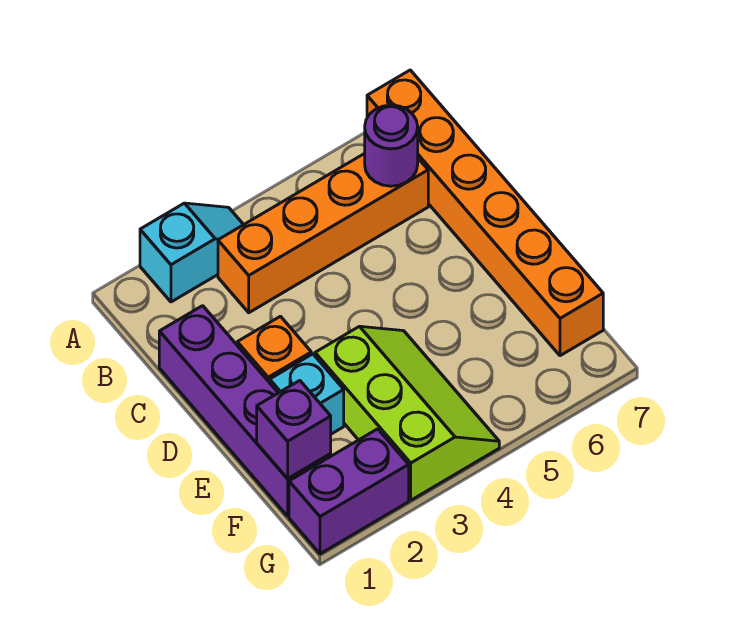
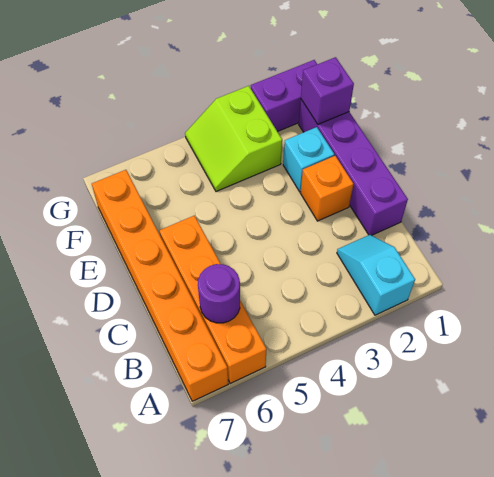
cyan 1x2 slope [140,203,244,302] -> cyan 1x2 slope turned to [337,235,415,315]
orange 1x4 brick [218,153,428,313] -> orange 1x4 brick turned to [160,216,266,384]
lime 2x3 slope [315,326,499,500] -> lime 2x2 slope [185,86,282,192]

